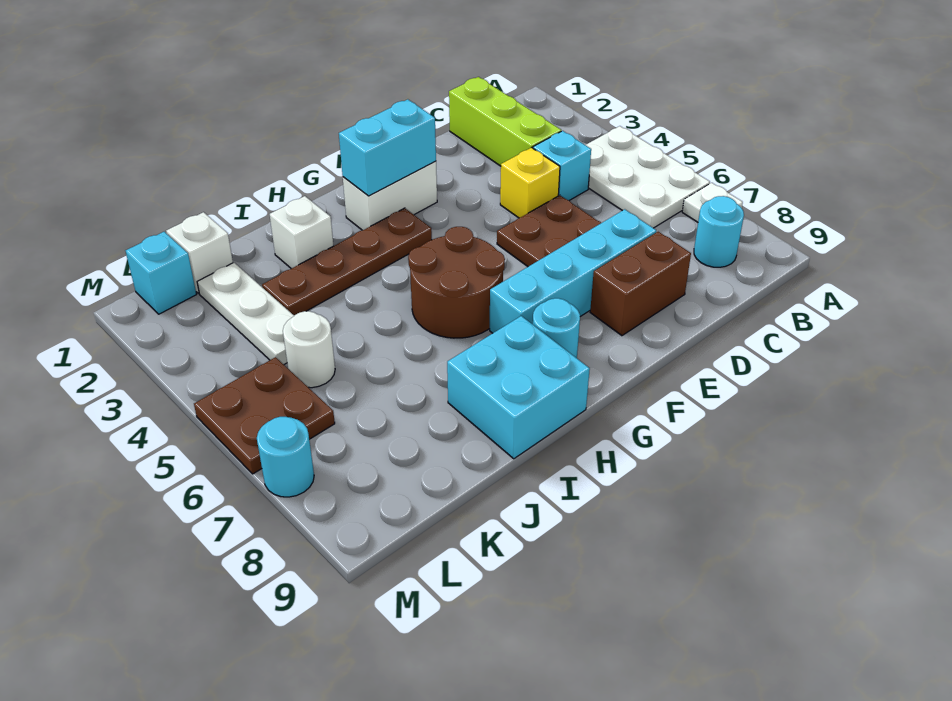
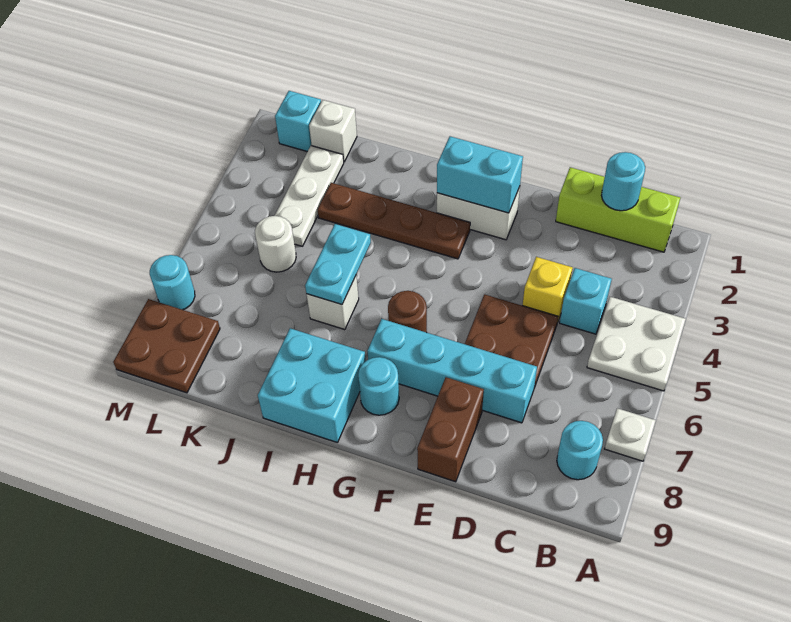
white 2x3 plate [586,126,710,228] -> white 2x2 plate [587,297,686,391]
lime 1x3 brick [449,77,561,166] -> lime 1x3 brick turned to [556,167,680,252]
none -> cyan 1x1 round brick [601,152,645,211]
brown 1x2 brick [590,232,691,336] -> brown 1x2 brick turned to [417,377,484,482]
brown 2x2 round brick [408,227,505,338] -> brown 1x1 round brick [388,291,427,332]
white 1x1 brick [270,196,334,269] -> white 1x1 brick moved to [307,276,359,330]
none -> cyan 1x2 plate [305,224,371,304]
brown 2x2 plate [194,357,335,474] -> brown 2x2 plate moved to [113,299,220,393]

